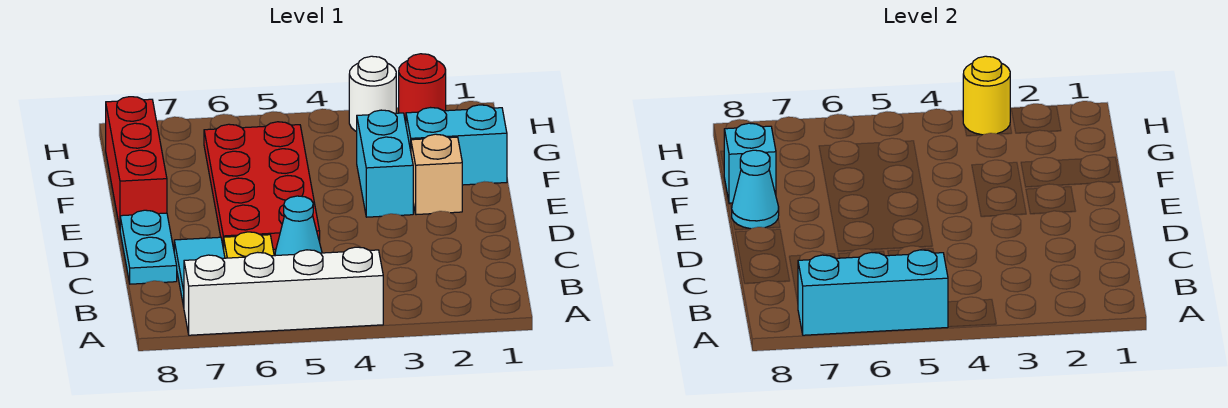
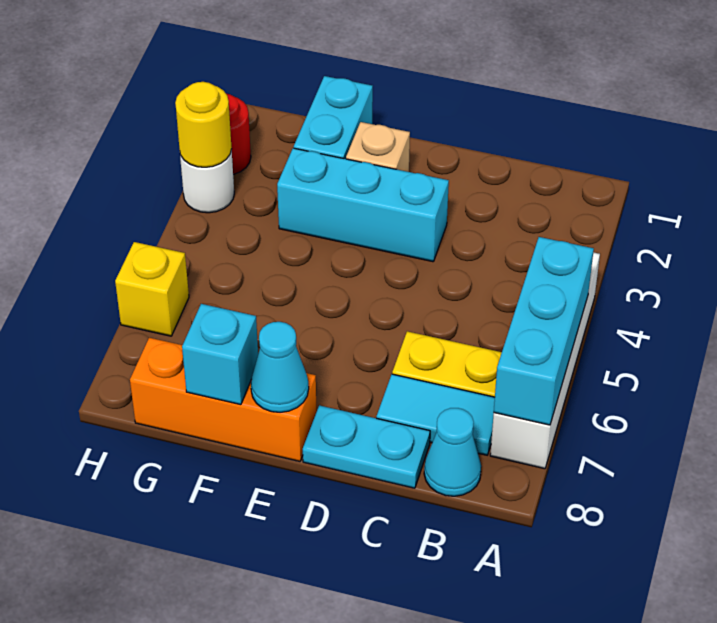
cyan 1x1 cone [275,196,322,256] -> cyan 1x1 cone moved to [424,408,481,496]
red 2x4 plate [204,122,320,250] -> none
cyan 1x2 brick [357,110,413,217] -> cyan 1x3 brick [277,148,449,262]
red 1x3 brick [106,97,167,228] -> orange 1x3 brick [130,338,317,461]
none -> yellow 1x1 brick [115,242,189,336]

